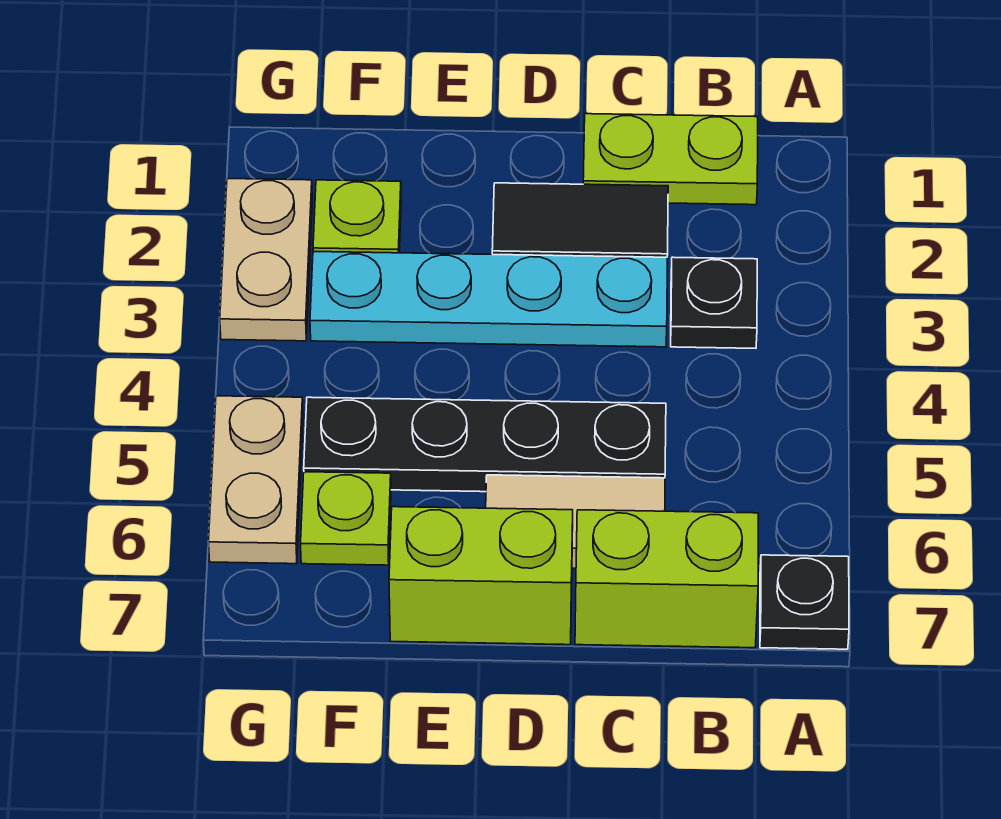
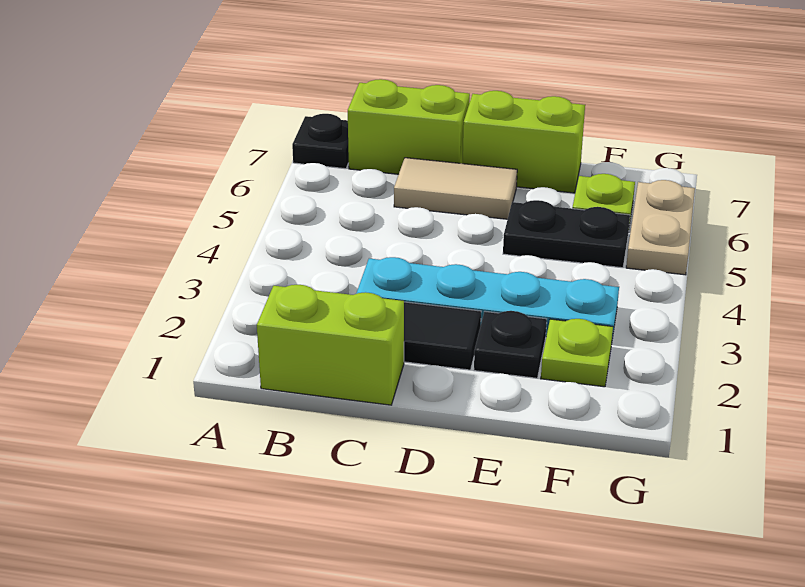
lime 1x2 plate [583,114,758,205] -> lime 1x2 brick [257,285,404,405]
black 1x1 plate [671,257,757,348] -> black 1x1 plate moved to [474,311,547,378]
black 1x4 plate [304,397,666,492] -> black 1x2 plate [503,200,630,268]
tan 1x2 plate [220,179,312,341] -> none

